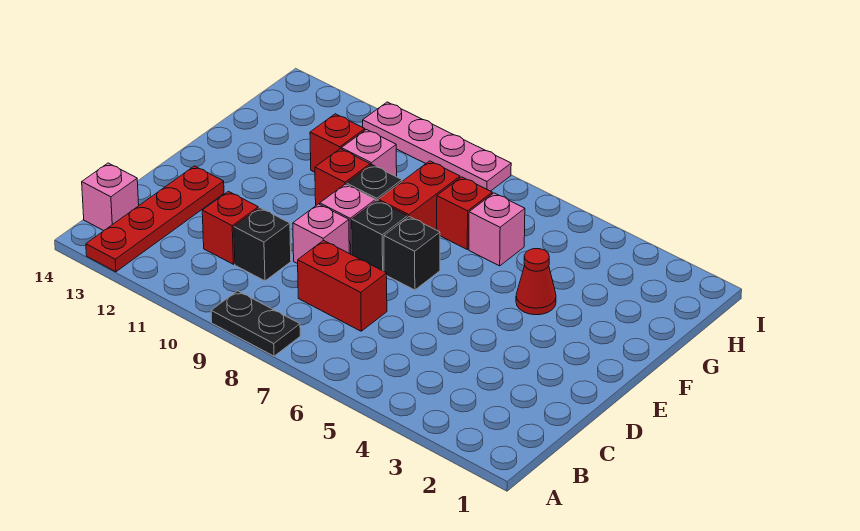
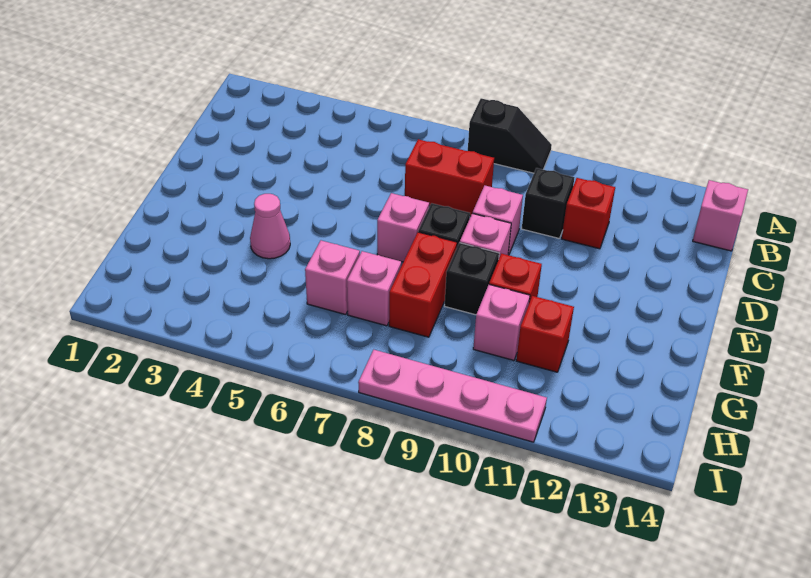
black 1x2 plate [211,291,300,356] -> black 1x2 slope [468,98,552,173]
red 1x4 plate [86,166,224,272] -> none
black 1x1 brick [384,217,440,290] -> pink 1x1 brick [377,193,429,262]
red 1x1 cone [516,249,556,315] -> pink 1x1 cone [250,194,290,259]
red 1x1 brick [437,177,492,249] -> pink 1x1 brick [347,251,401,326]

